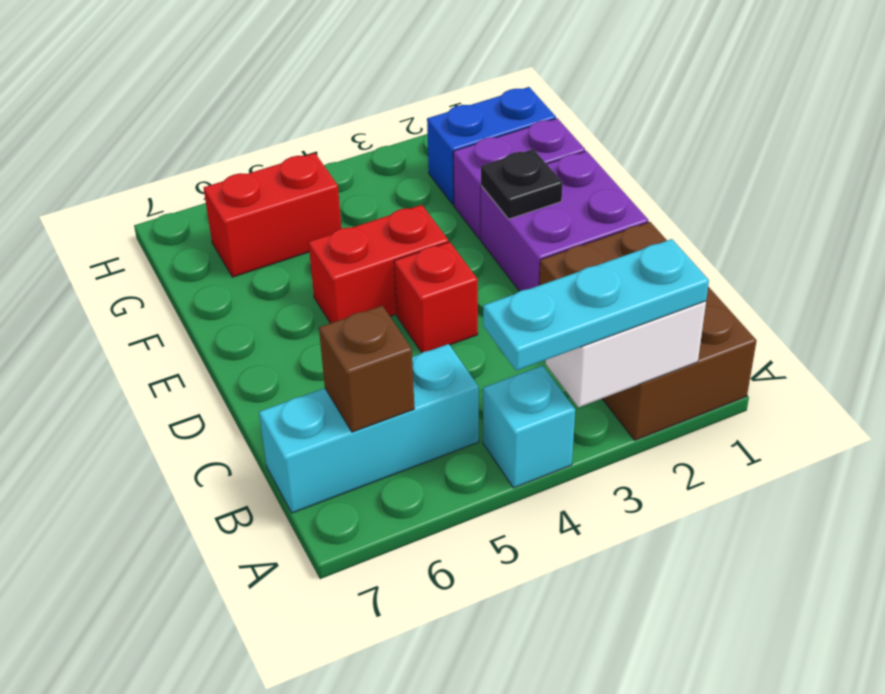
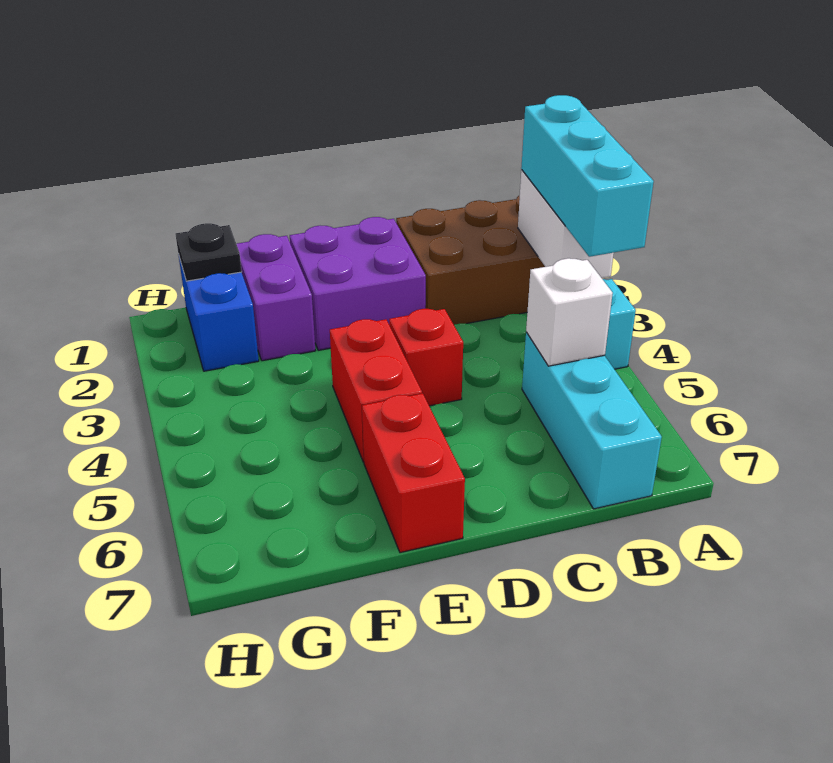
cyan 1x3 plate [483,239,709,371] -> cyan 1x3 brick [521,95,654,257]
none -> white 1x1 brick [526,258,613,366]
brown 1x1 brick [319,306,414,432] -> none
black 1x1 plate [481,149,562,219] -> black 1x1 plate moved to [176,223,242,281]
red 1x2 brick [204,153,341,277] -> red 1x2 brick moved to [362,393,465,553]

